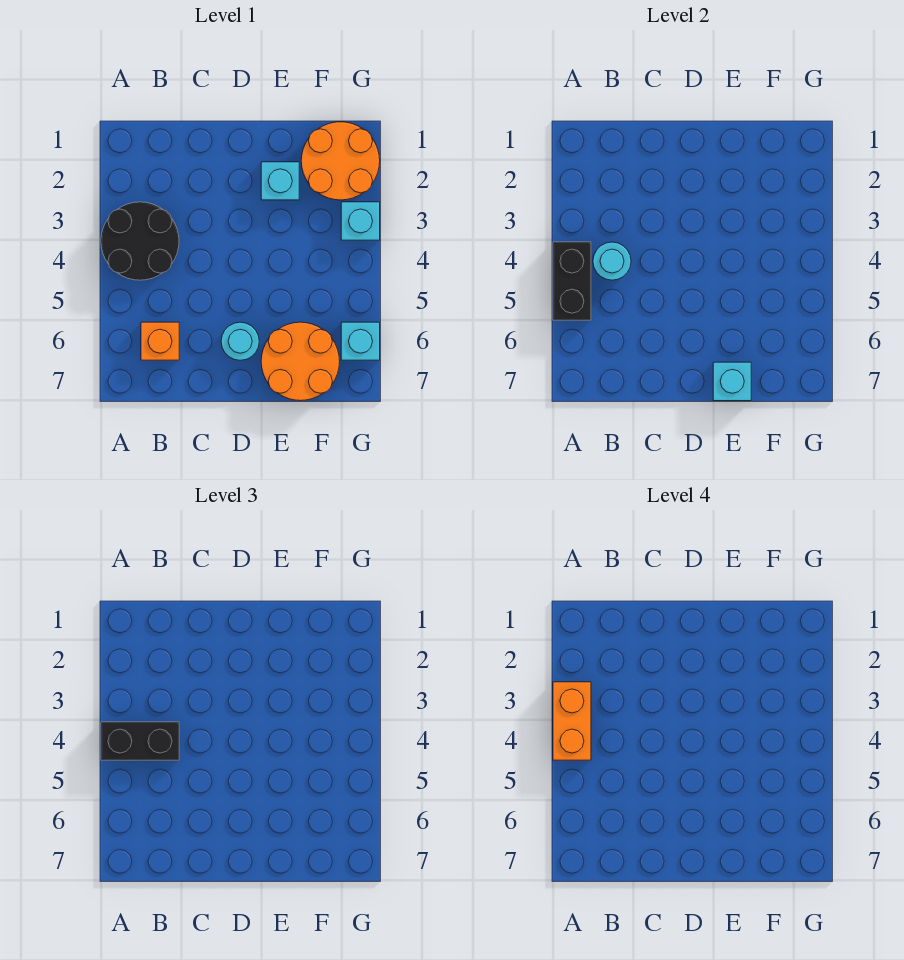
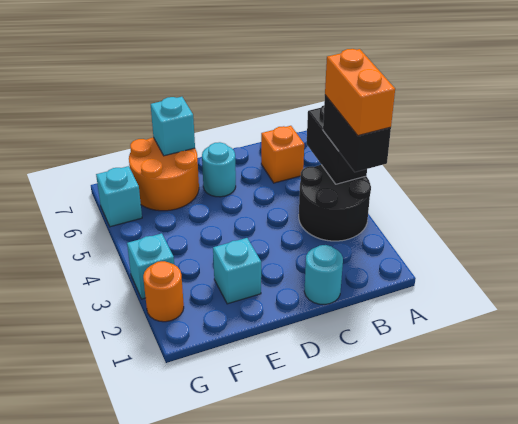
black 1x2 brick [101,722,179,760] -> black 1x2 brick turned to [323,95,391,172]
cyan 1x1 round brick [593,242,631,280] -> cyan 1x1 round brick moved to [304,245,343,305]
orange 2x2 round brick [301,122,380,200] -> orange 1x1 round brick [143,261,184,322]

